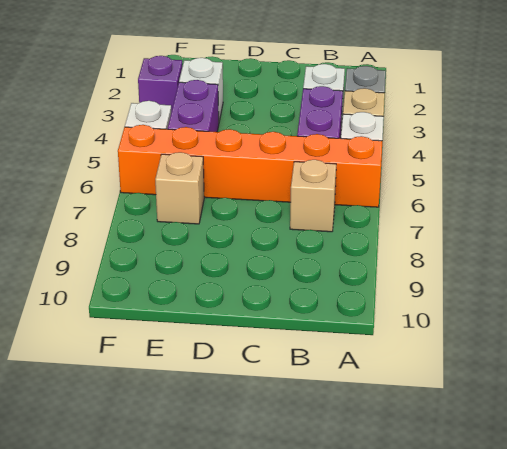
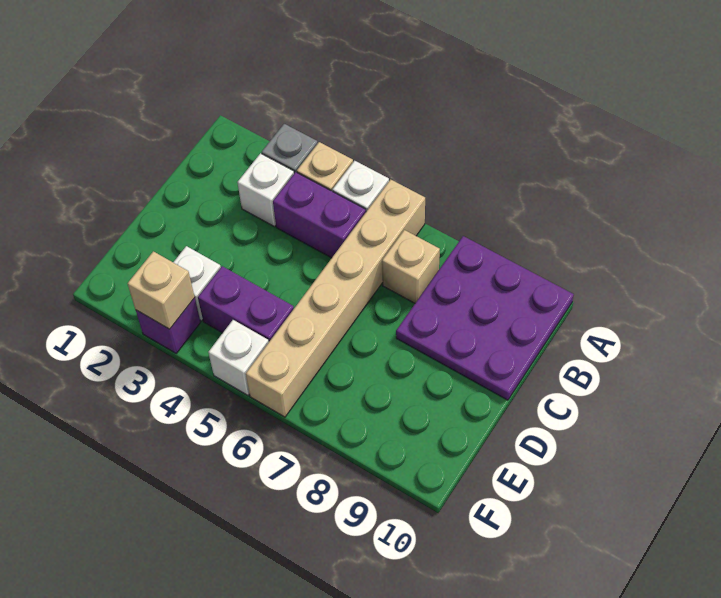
orange 1x6 brick [118,125,382,207] -> tan 1x6 brick [246,179,425,417]
none -> purple 3x3 plate [396,236,574,400]
tan 1x1 brick [155,152,204,224] -> tan 1x1 brick moved to [128,251,195,329]

